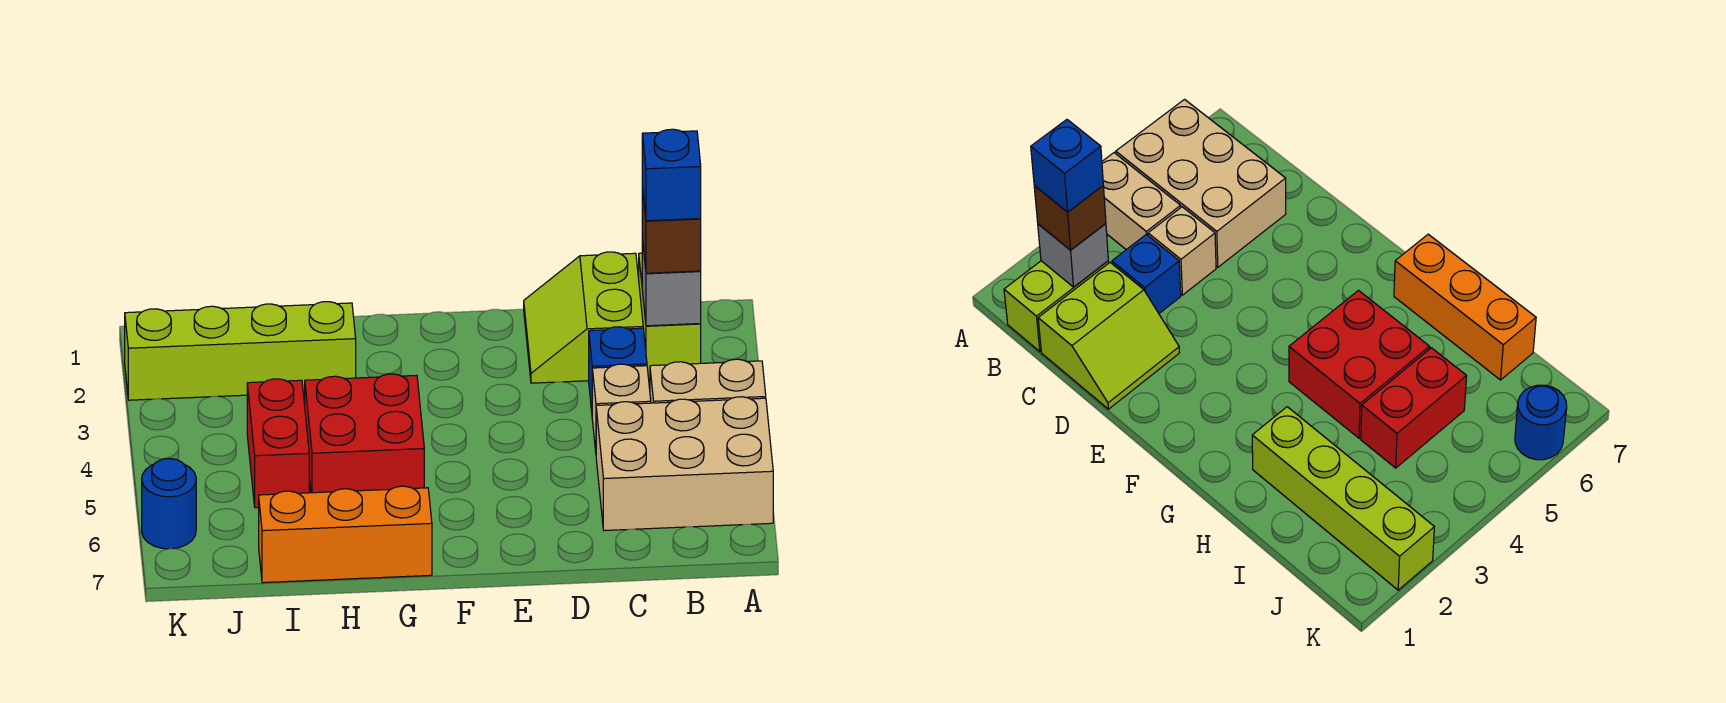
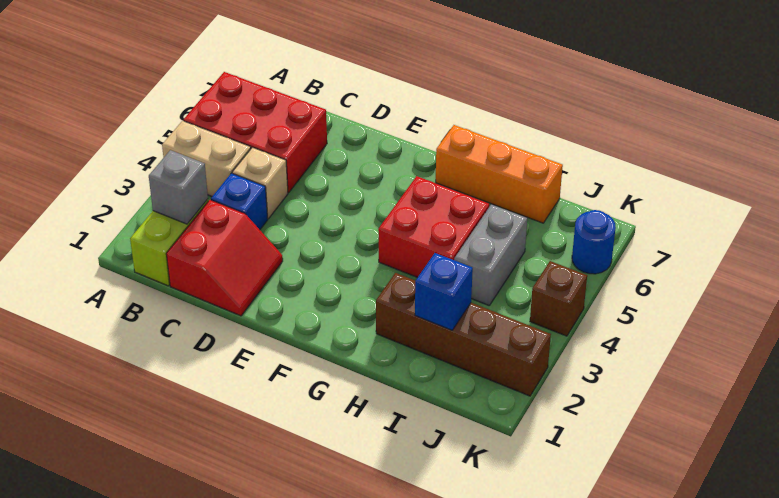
tan 2x3 brick [596,397,773,531] -> red 2x3 brick [184,72,327,193]
brown 1x1 brick [642,186,701,273] -> brown 1x1 brick moved to [530,261,587,336]
blue 1x1 brick [642,129,701,221] -> blue 1x1 brick moved to [415,253,473,330]
lime 2x2 slope [524,252,643,383] -> red 2x2 slope [166,200,283,316]
lime 1x4 brick [125,302,356,400] -> brown 1x4 brick [376,273,551,396]
red 1x2 brick [247,379,309,508] -> grey 1x2 brick [454,204,527,305]

